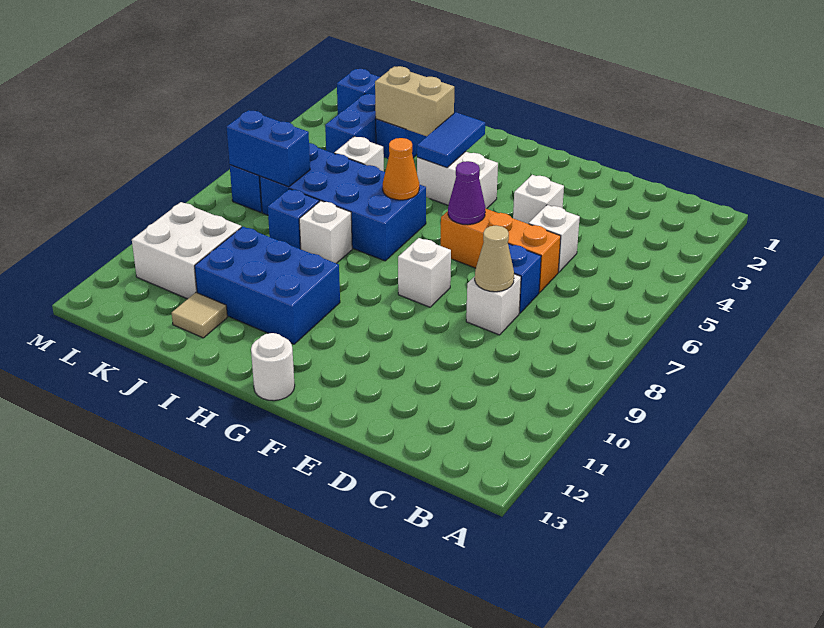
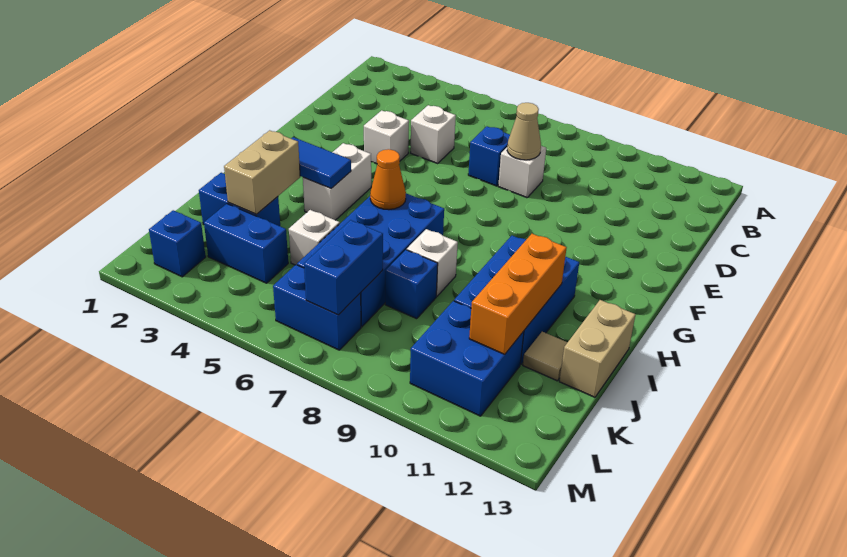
orange 1x3 brick [441,208,561,293] -> orange 1x3 brick moved to [469,234,567,354]
purple 1x1 cone [448,161,485,225] -> none
white 1x1 brick [398,238,451,307] -> none
white 1x1 round brick [251,333,295,401] -> none
none -> tan 1x2 brick [559,300,636,397]
white 2x2 brick [132,202,241,299] -> blue 2x2 brick [410,301,524,416]

